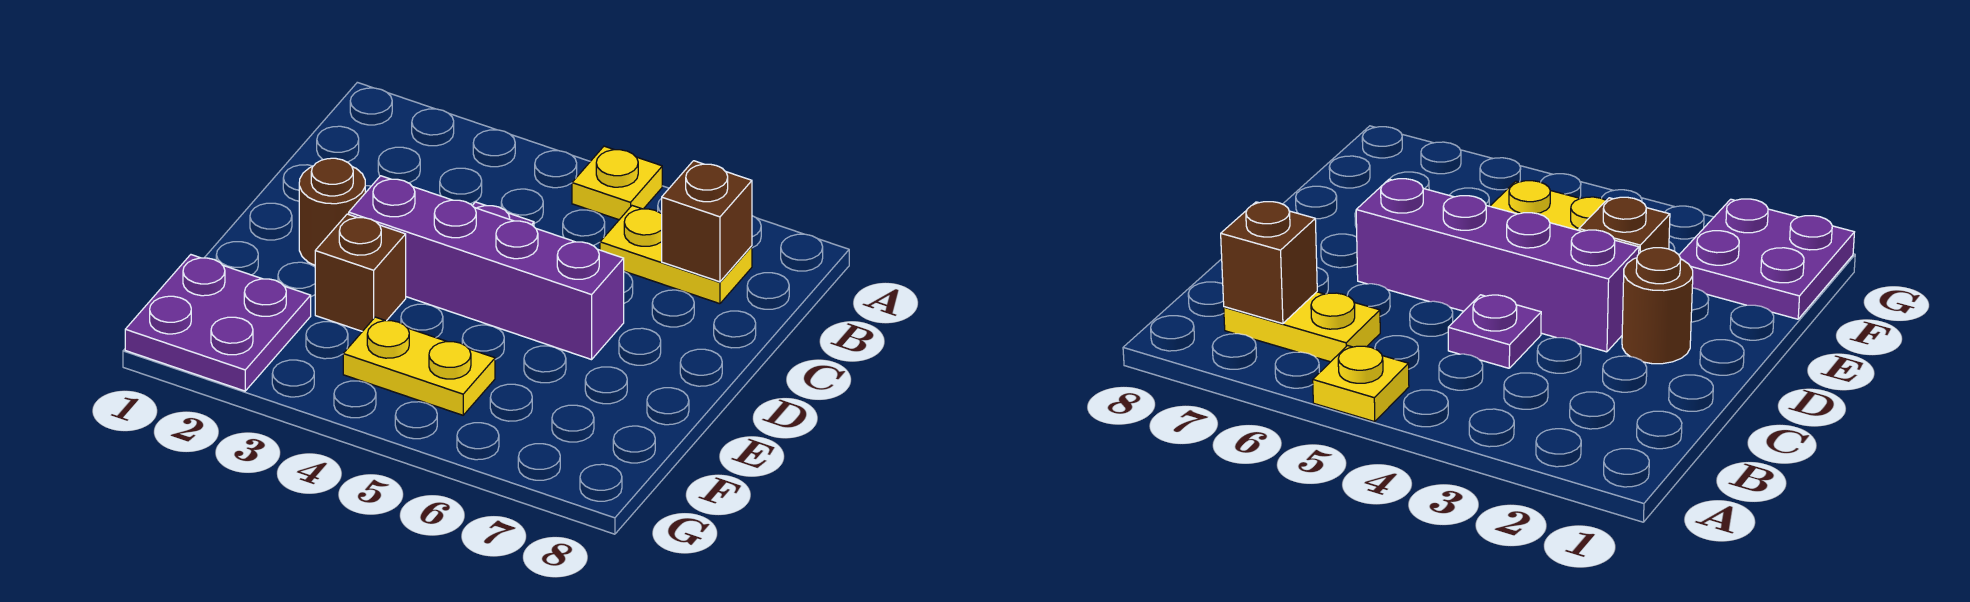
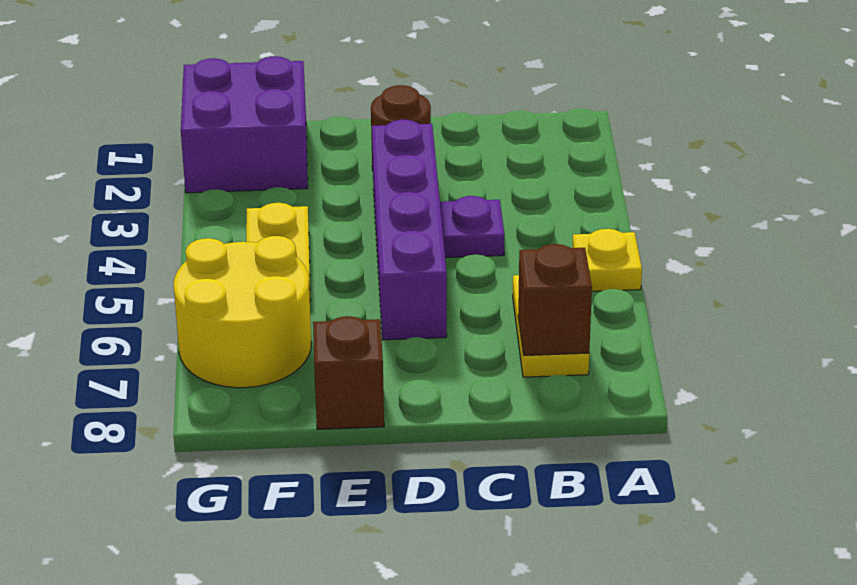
brown 1x1 brick [315,214,406,331] -> brown 1x1 brick moved to [313,316,384,429]
purple 2x2 plate [125,255,311,391] -> purple 2x2 brick [181,56,308,193]
none -> yellow 2x2 round brick [173,236,311,388]

